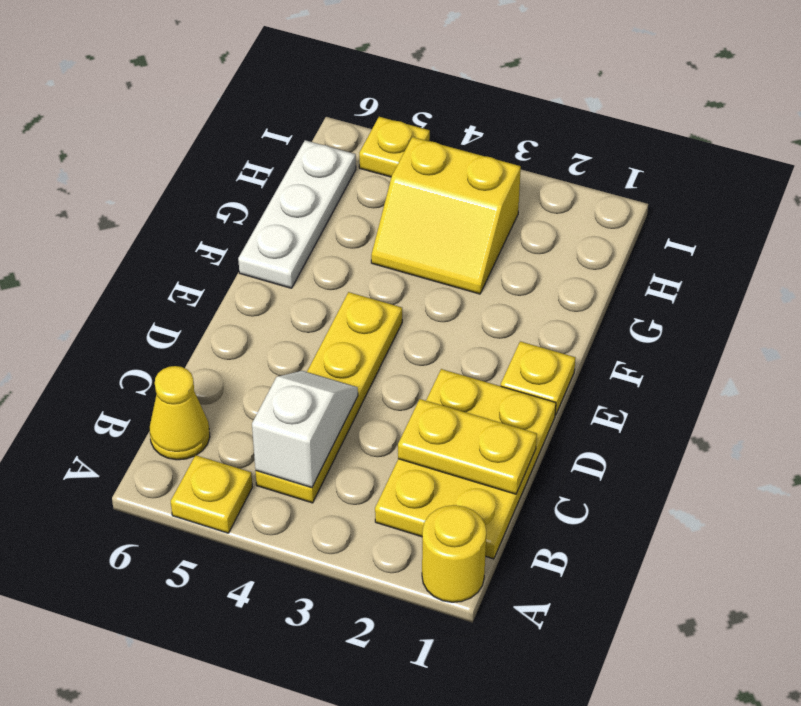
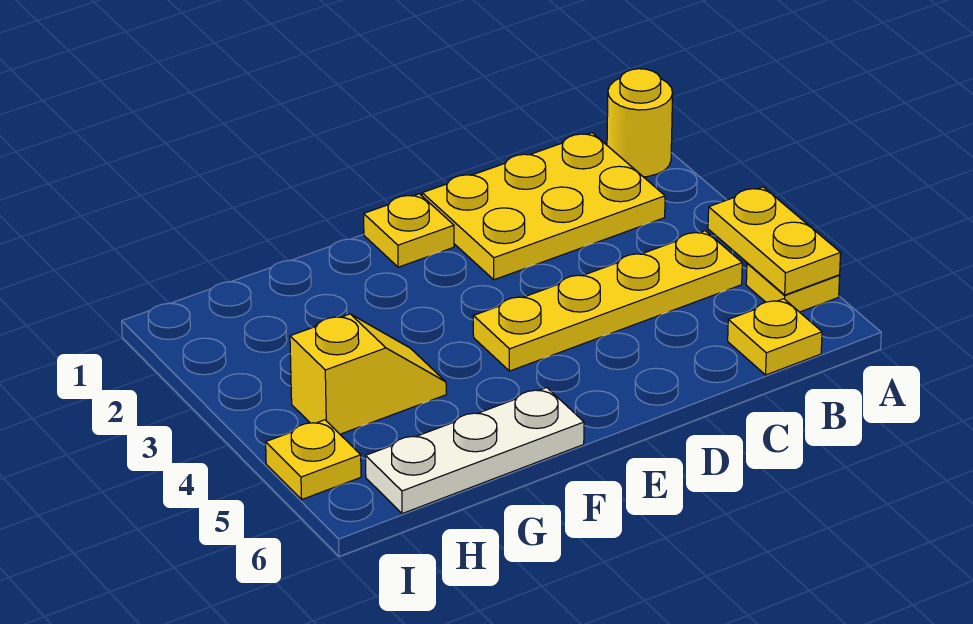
white 1x2 slope [252,371,358,488] -> none
yellow 1x1 cone [149,366,210,460] -> yellow 1x1 plate [728,299,822,375]
yellow 1x2 plate [398,399,537,494] -> yellow 1x2 plate moved to [708,187,841,295]
yellow 2x2 slope [371,137,521,294] -> yellow 1x2 slope [290,314,446,434]

